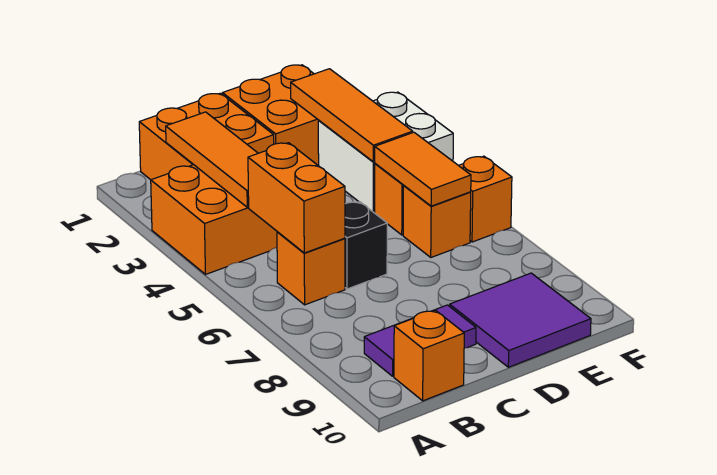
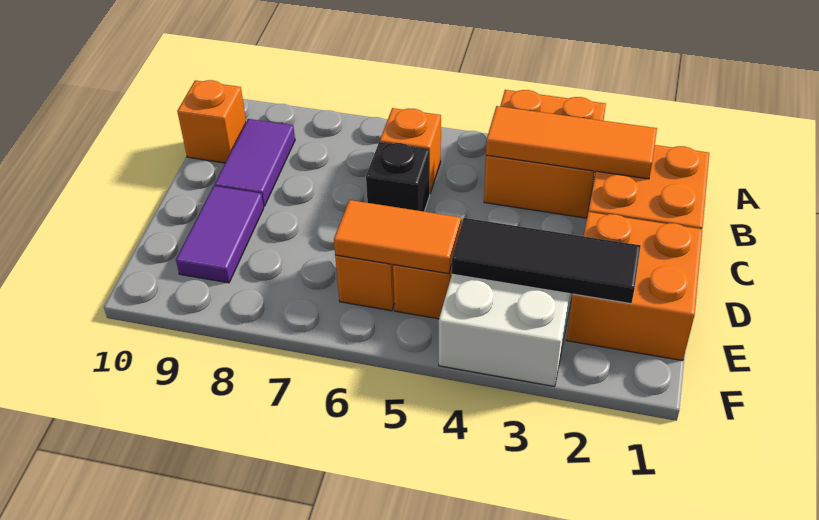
orange 1x2 brick [248,143,345,253] -> none
purple 2x2 tile [450,273,591,367] -> purple 1x2 tile [176,186,264,283]
orange 1x3 tile [291,69,413,162] -> black 1x3 tile [452,218,641,304]
orange 1x1 brick [458,156,512,242] -> none

